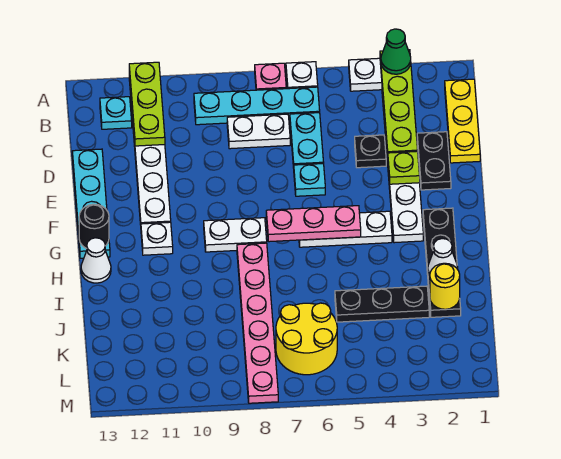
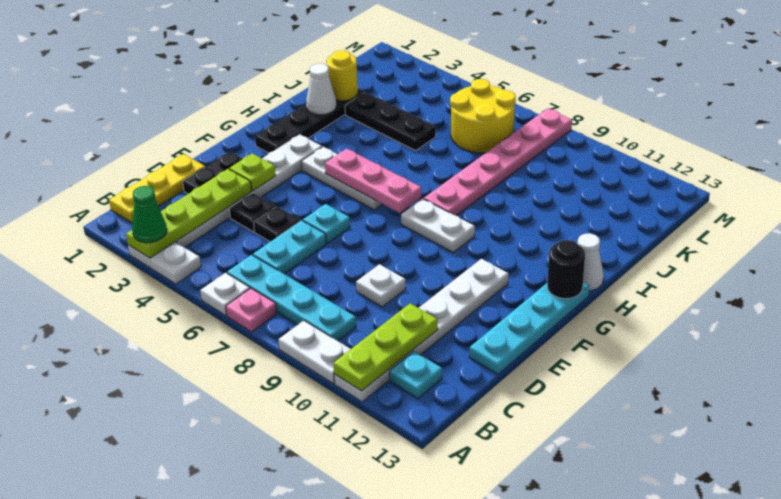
white 1x2 plate [227,114,290,149] -> white 1x2 plate moved to [278,321,350,384]
none -> black 1x1 plate [253,207,300,242]
white 1x1 plate [141,222,173,255] -> white 1x1 plate moved to [356,264,406,307]

